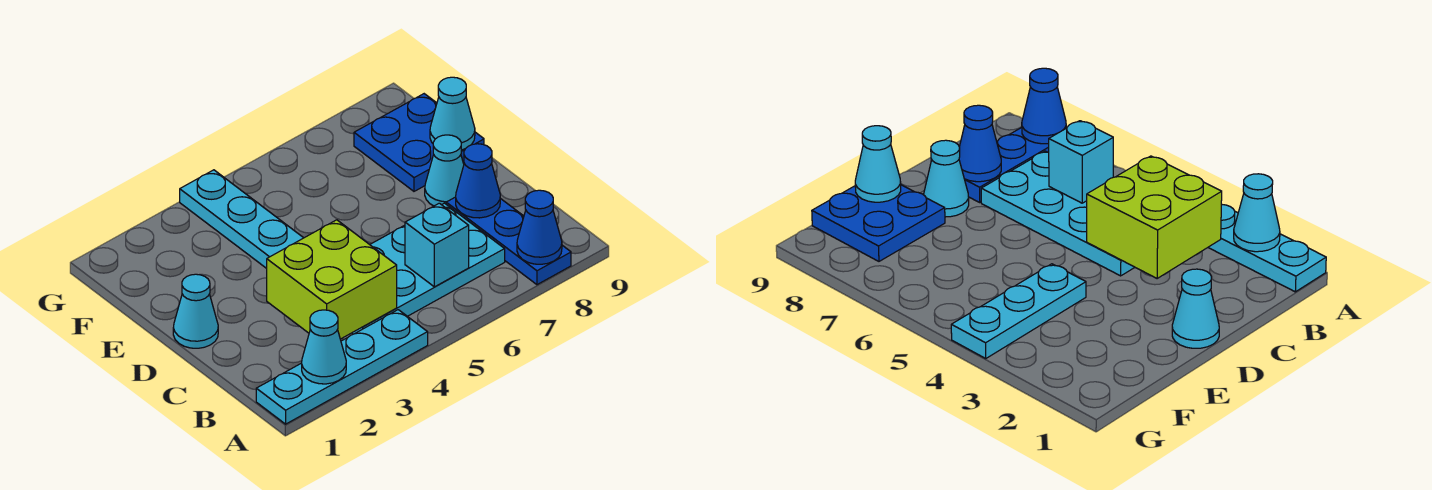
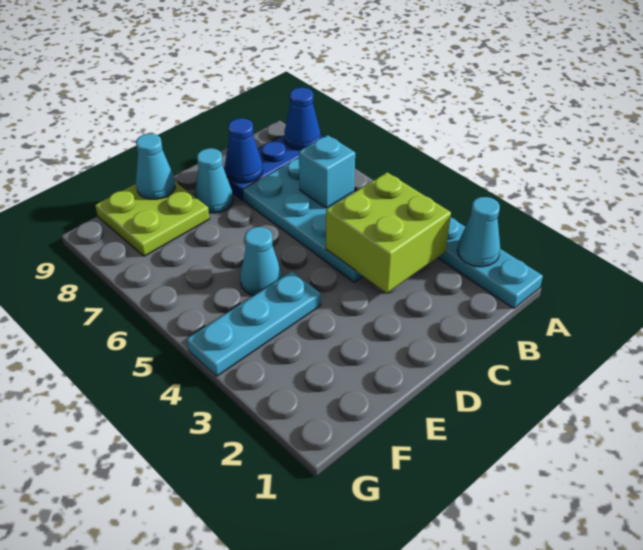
cyan 1x1 cone [173,274,218,348] -> cyan 1x1 cone moved to [240,227,282,296]
blue 2x2 plate [354,94,484,191] -> lime 2x2 plate [95,182,209,256]

